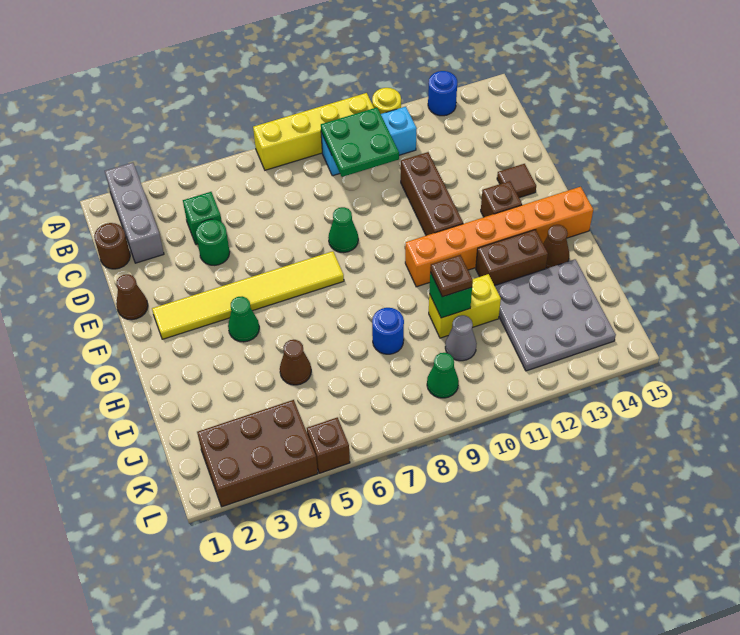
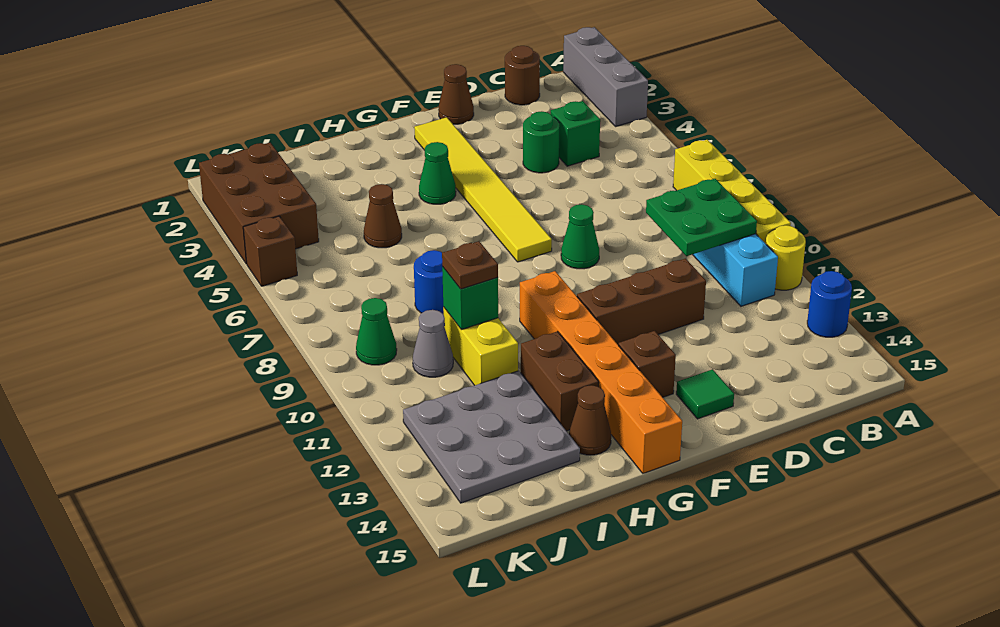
grey 1x3 brick [105,163,164,263] -> grey 1x3 brick turned to [563,27,648,126]
brown 1x1 tile [497,164,536,198] -> green 1x1 tile [676,369,734,419]

